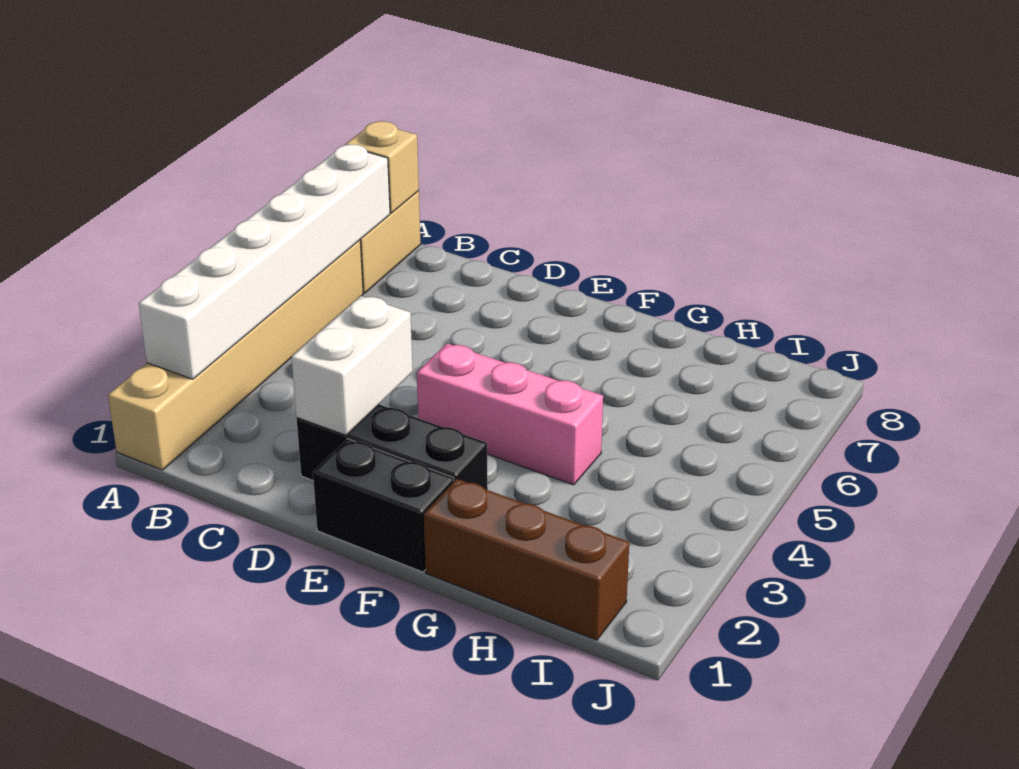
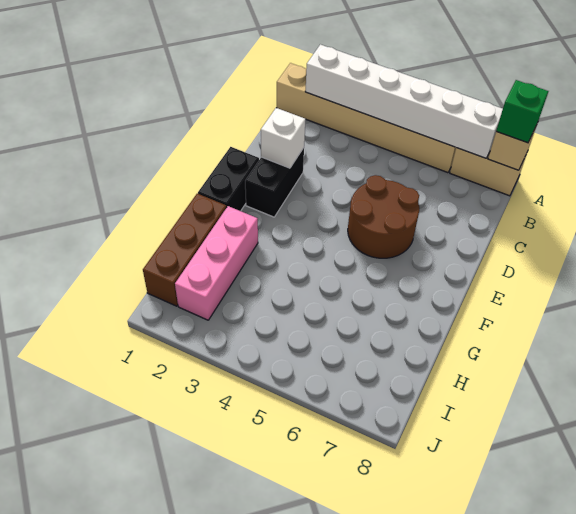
none -> green 1x1 brick [496,80,549,143]
black 1x3 brick [297,405,488,490] -> black 1x2 brick [245,148,304,217]
white 1x2 brick [292,296,413,435] -> white 1x1 brick [261,108,306,168]
none -> brown 2x2 round brick [348,175,419,258]
pink 1x3 brick [417,343,603,485] -> pink 1x3 brick moved to [175,206,258,320]

